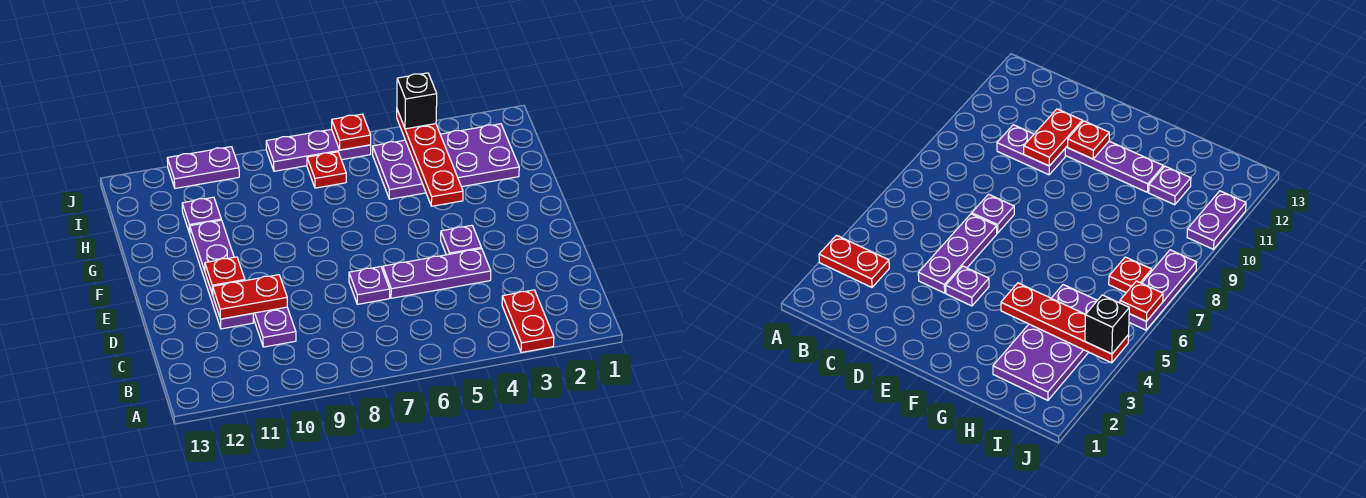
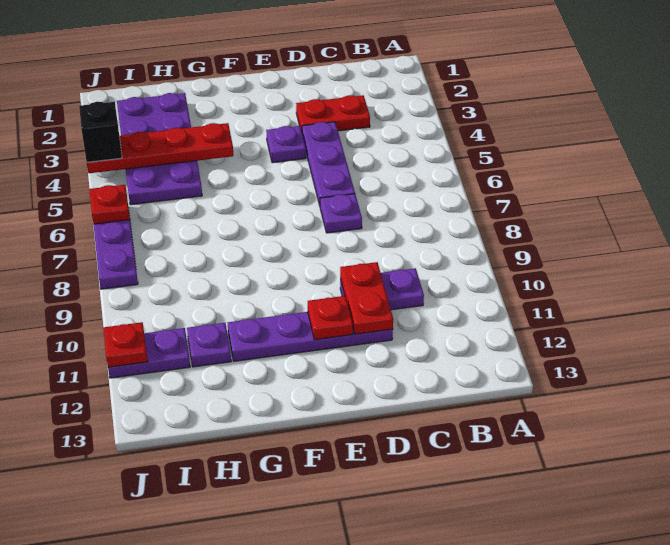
red 1x2 plate [502,290,554,353] -> red 1x2 plate moved to [296,95,370,131]
red 1x1 plate [307,152,346,188] -> red 1x1 plate moved to [103,322,148,367]
purple 1x2 plate [167,147,239,188] -> purple 1x2 plate turned to [108,328,190,378]

